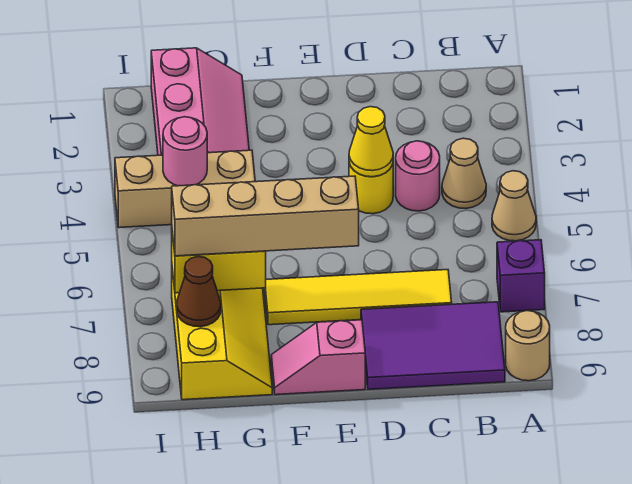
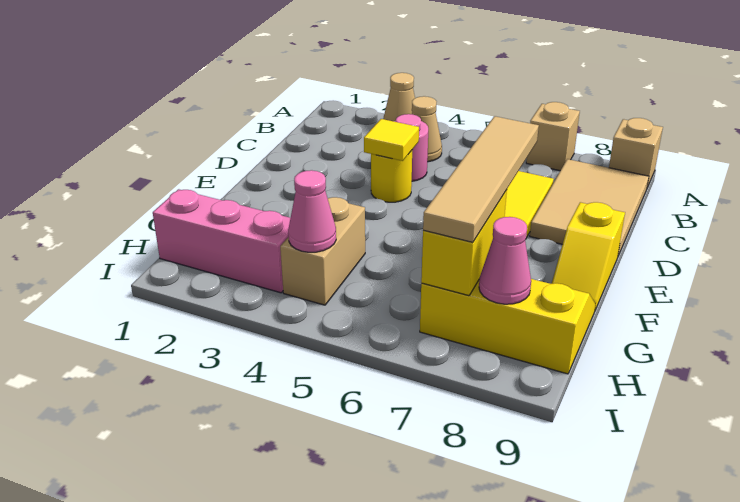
tan 1x1 cone [492,171,536,241] -> tan 1x1 cone moved to [383,73,415,121]
purple 1x1 brick [497,240,545,312] -> tan 1x1 brick [526,102,580,171]
tan 1x1 round brick [506,311,550,381] -> tan 1x1 brick [609,118,663,188]
purple 2x3 tile [361,302,505,389] -> tan 2x3 tile [530,159,649,256]
yellow 1x1 cone [349,107,393,177] -> yellow 1x1 tile [364,119,419,161]
tan 1x4 brick [172,176,359,256] -> tan 1x4 tile [423,116,539,242]
pink 1x2 slope [271,320,365,395] -> yellow 1x2 slope [552,202,625,310]
tan 1x3 brick [115,150,255,228] -> tan 1x2 brick [280,197,365,305]
pink 1x1 round brick [163,117,207,186] -> pink 1x1 cone [288,170,336,252]
brown 1x1 cone [177,257,221,327] -> pink 1x1 cone [479,217,531,304]

